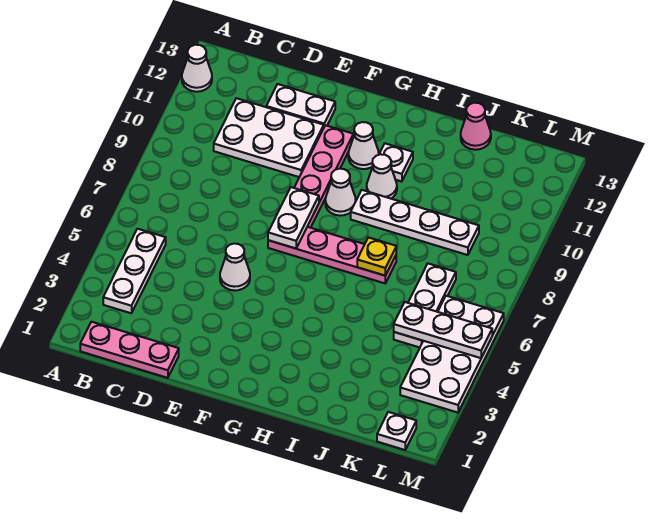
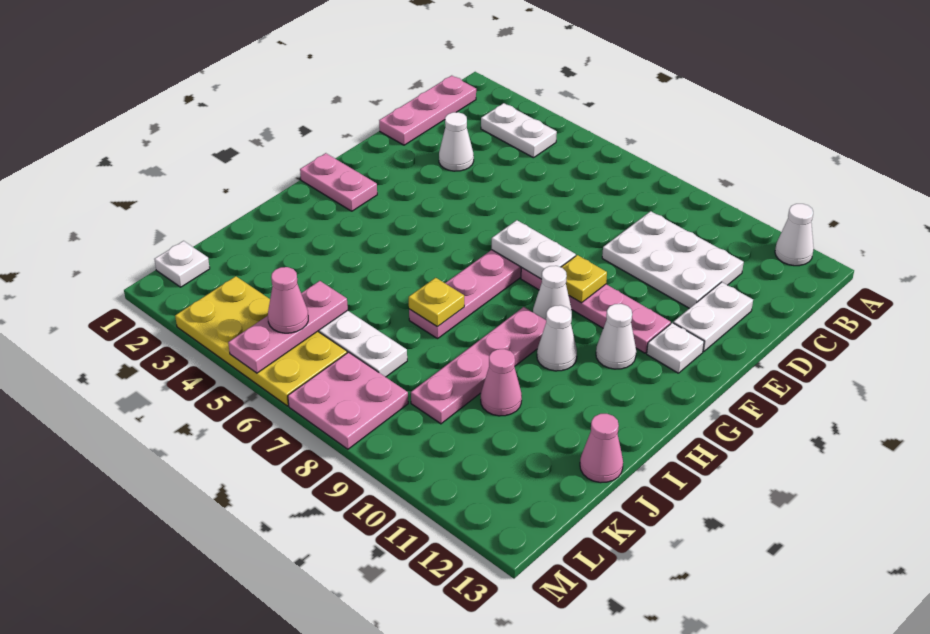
white 1x3 plate [103,229,166,313] -> white 1x2 plate [481,103,557,158]
white 2x3 plate [214,98,324,177] -> white 2x3 plate turned to [602,211,744,308]
white 1x1 cone [220,244,250,291] -> white 1x1 cone moved to [439,112,474,171]
none -> yellow 1x1 plate [562,255,607,303]
none -> pink 1x2 plate [300,153,377,211]
white 1x4 plate [351,190,479,255] -> pink 1x4 plate [411,307,546,424]
white 1x1 plate [379,143,413,182] -> white 1x1 plate moved to [647,323,704,373]
none -> pink 1x1 cone [481,349,522,416]
white 1x3 plate [394,302,492,358] -> pink 1x3 plate [228,281,348,373]
white 2x4 plate [400,296,504,413] -> yellow 2x4 plate [175,276,347,406]
none -> pink 1x1 cone [268,267,308,333]
none -> pink 2x2 plate [288,352,408,449]

